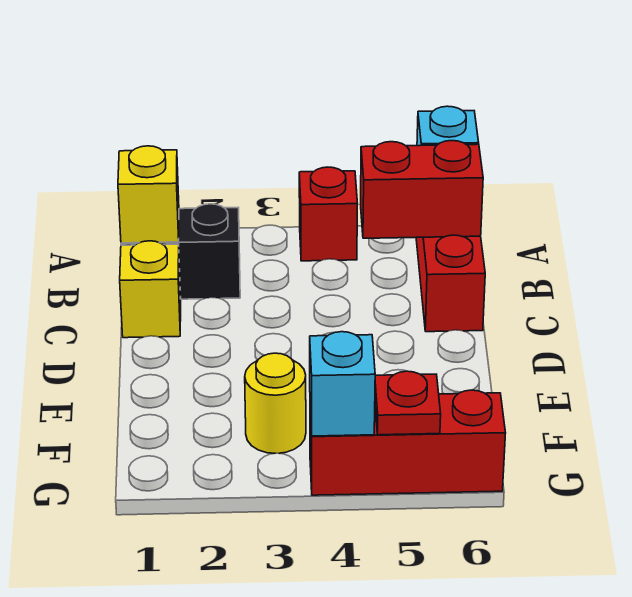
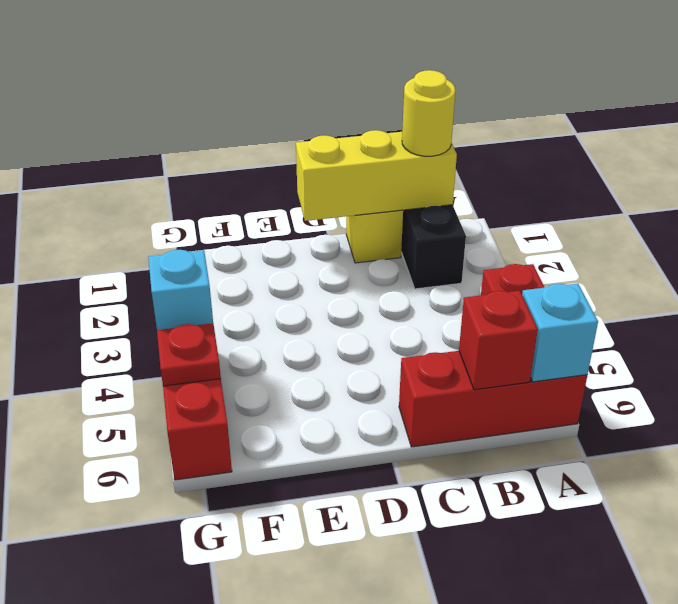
yellow 1x1 brick [118,146,179,243] -> yellow 1x3 brick [296,130,457,221]
red 1x2 brick [361,141,483,238] -> red 1x1 brick [459,291,538,390]
yellow 1x1 round brick [245,353,306,453] -> yellow 1x1 round brick moved to [402,70,455,156]

